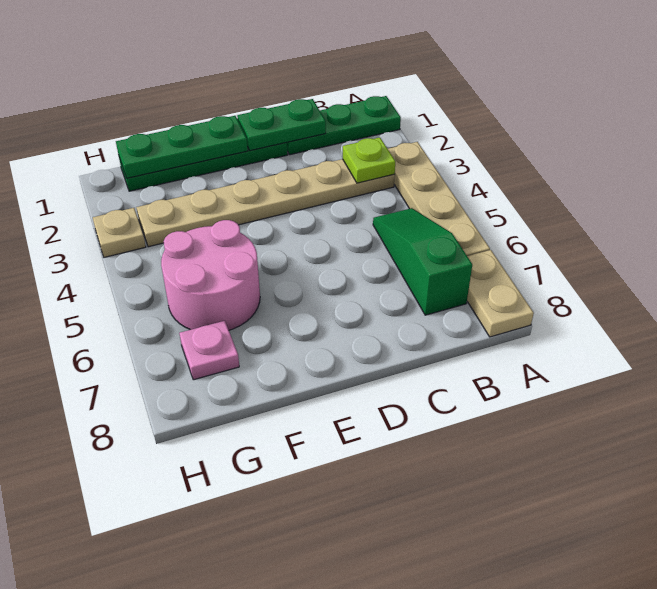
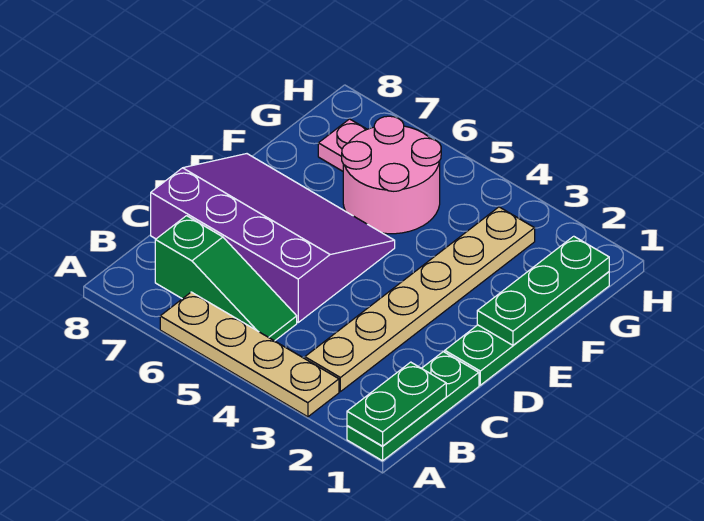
tan 1x2 plate [467,250,534,337] -> none
lime 1x1 plate [343,137,395,183] -> none
green 1x2 plate [237,99,326,151] -> green 1x2 plate moved to [347,362,446,446]
none -> purple 3x4 slope [151,154,395,322]
tan 1x1 plate [93,208,146,257] -> none

